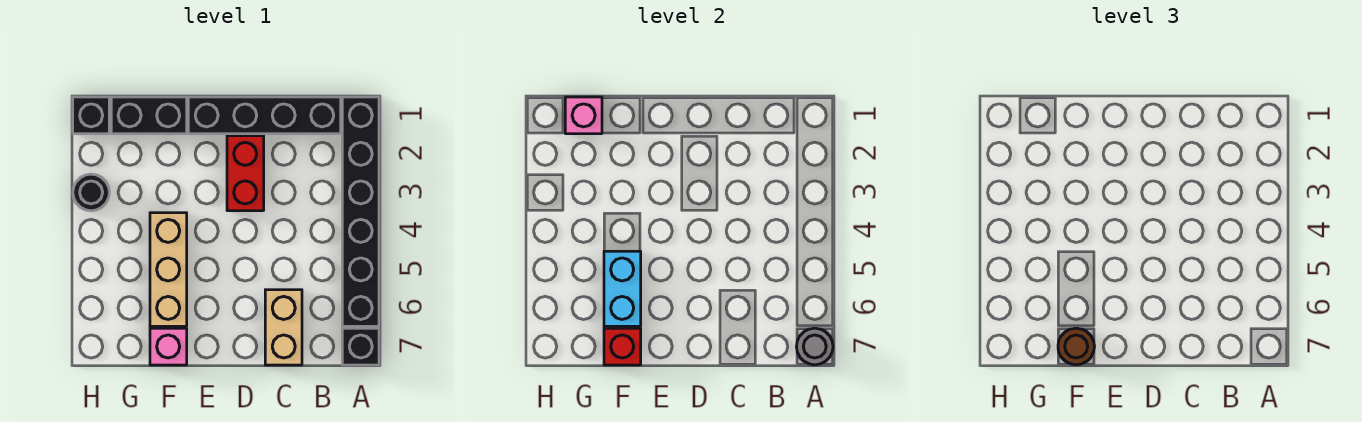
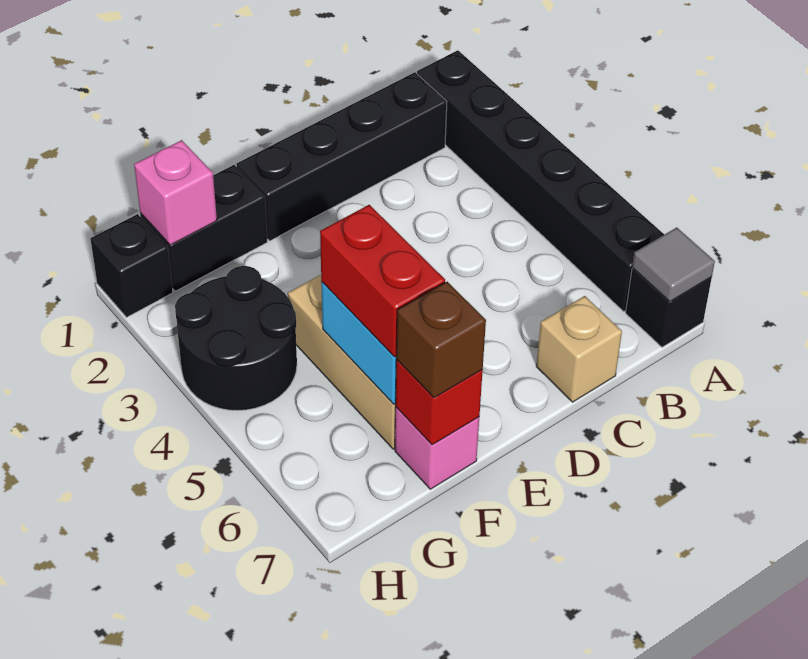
grey 1x1 round brick [797,328,833,365] -> grey 1x1 tile [632,228,715,302]
tan 1x2 brick [265,290,302,365] -> tan 1x1 brick [536,296,622,402]
red 1x2 brick [227,136,264,211] -> red 1x2 brick moved to [320,205,445,357]
brown 1x1 round brick [1058,328,1094,365] -> brown 1x1 brick [397,282,486,398]
black 1x1 round brick [73,174,109,211] -> black 2x2 round brick [175,266,297,411]

